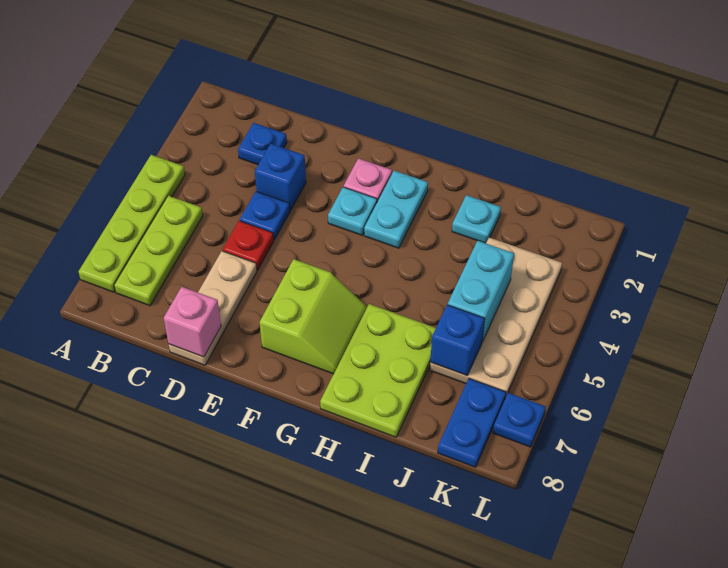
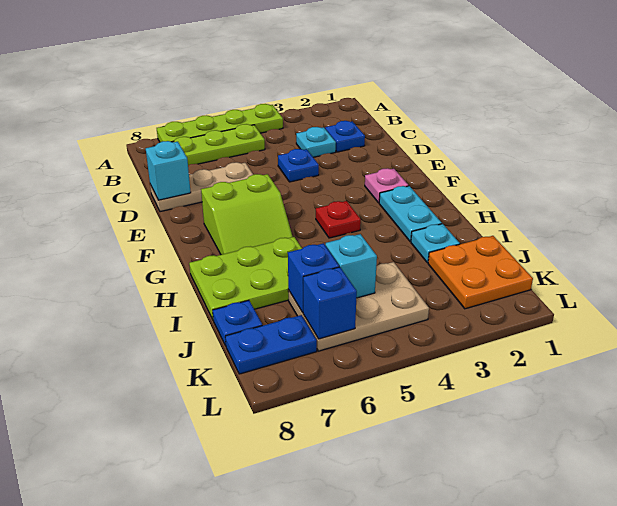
blue 1x1 brick [255,144,306,210] -> blue 1x1 brick moved to [303,267,357,339]
red 1x1 plate [223,221,274,270] -> red 1x1 plate moved to [316,201,361,238]
pink 1x1 brick [164,287,221,357] -> cyan 1x1 brick [146,141,191,200]
cyan 1x1 plate [328,187,377,235] -> cyan 1x1 plate moved to [296,127,336,157]
cyan 1x2 plate [364,171,428,248] -> cyan 1x2 plate turned to [379,186,442,242]
none -> orange 2x2 plate [428,236,533,309]
tan 2x4 plate [430,238,562,398] -> tan 2x3 plate [288,262,429,351]
cyan 1x2 brick [448,241,514,342] -> cyan 1x1 brick [325,234,377,298]
blue 1x1 plate [493,393,546,447] -> blue 1x1 plate moved to [213,300,262,346]

